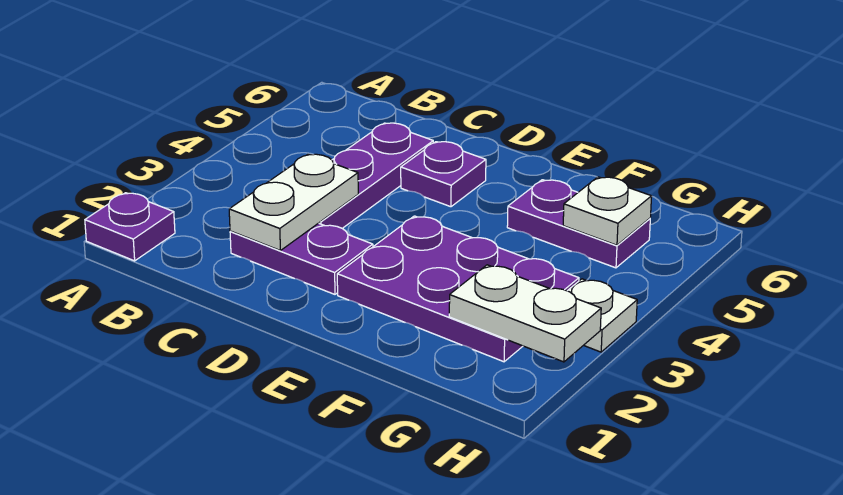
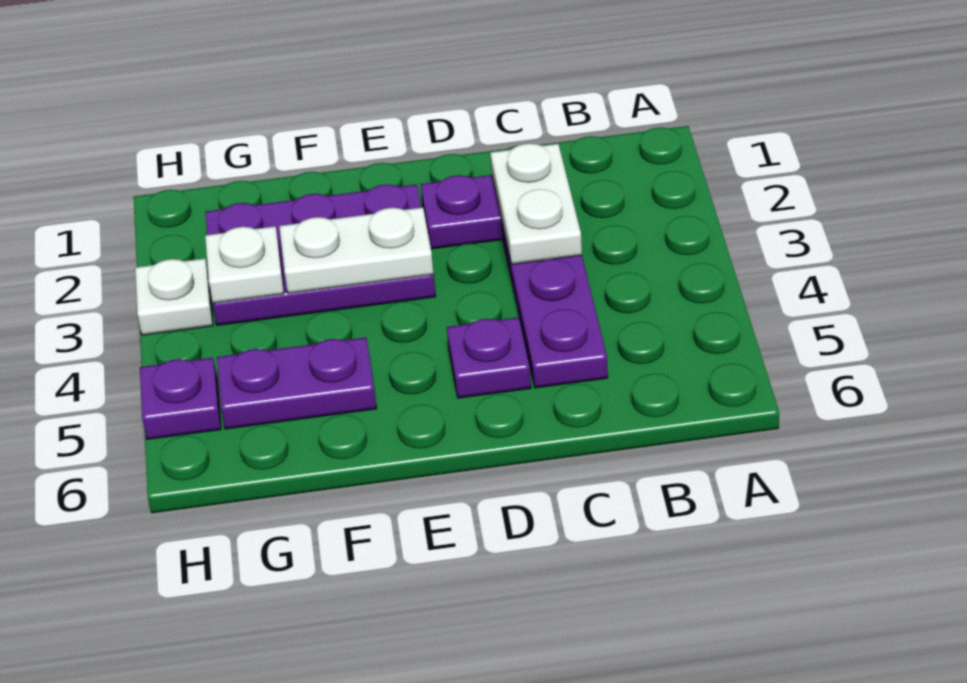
purple 1x1 plate [85,193,175,261] -> purple 1x1 plate moved to [140,358,221,439]
white 1x2 plate [449,265,601,362] -> white 1x2 plate moved to [279,207,434,293]
white 1x1 plate [563,177,652,245] -> white 1x1 plate moved to [205,226,284,303]

